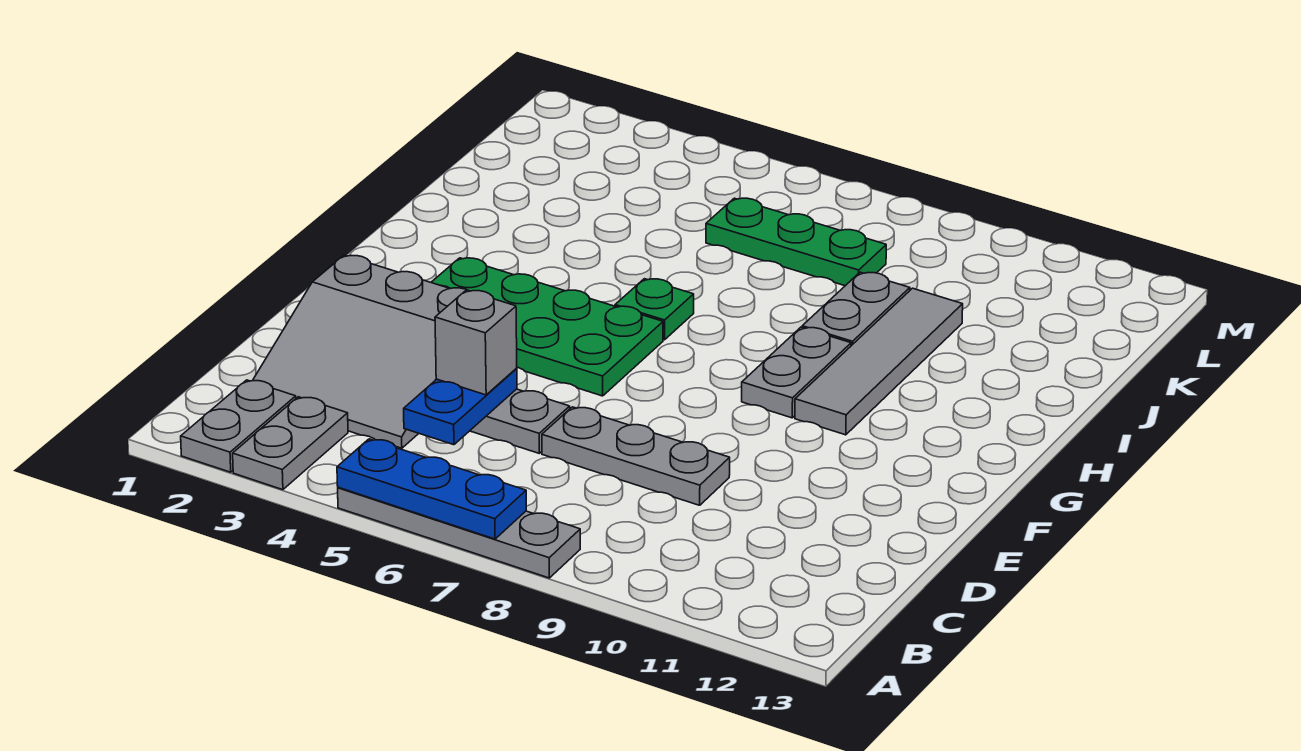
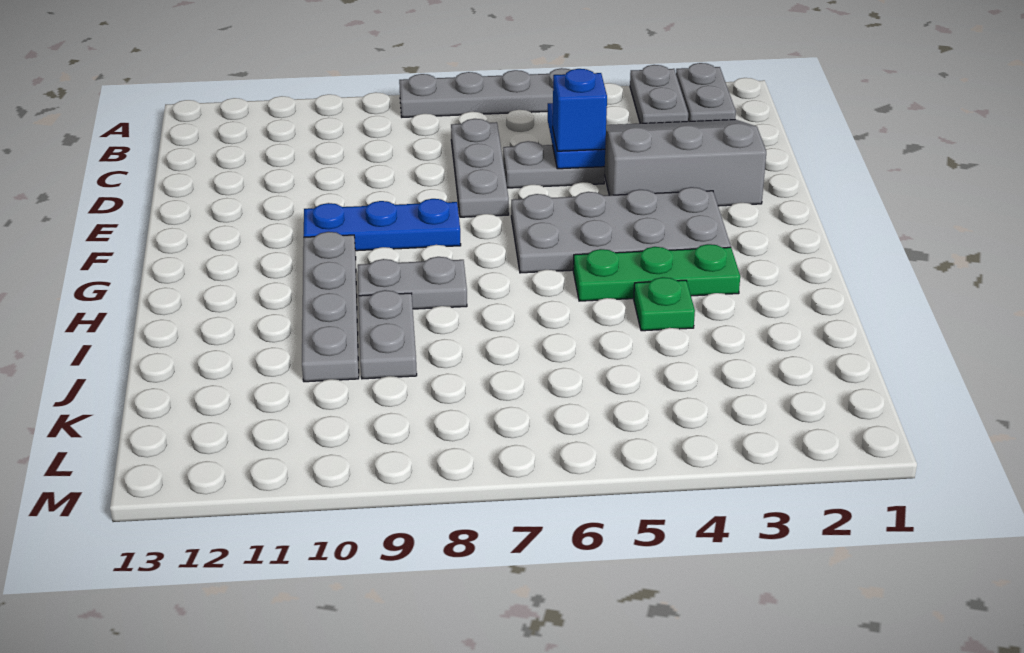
blue 1x3 plate [337,439,526,539] -> blue 1x3 plate moved to [304,199,461,251]
grey 1x1 brick [435,290,517,395] -> blue 1x1 brick [553,69,607,151]
grey 1x3 plate [542,407,730,505] -> grey 1x3 plate turned to [451,119,509,217]
green 2x4 plate [431,258,663,396] -> grey 2x4 plate [511,187,731,273]
grey 1x2 plate [742,327,851,418] -> grey 1x2 plate turned to [358,257,467,309]
grey 1x4 tile [795,288,963,435] -> grey 1x4 plate [302,232,359,382]
green 1x1 plate [615,279,694,340] -> green 1x1 plate moved to [634,277,695,331]
green 1x3 plate [706,198,886,286] -> green 1x3 plate moved to [573,244,740,301]

